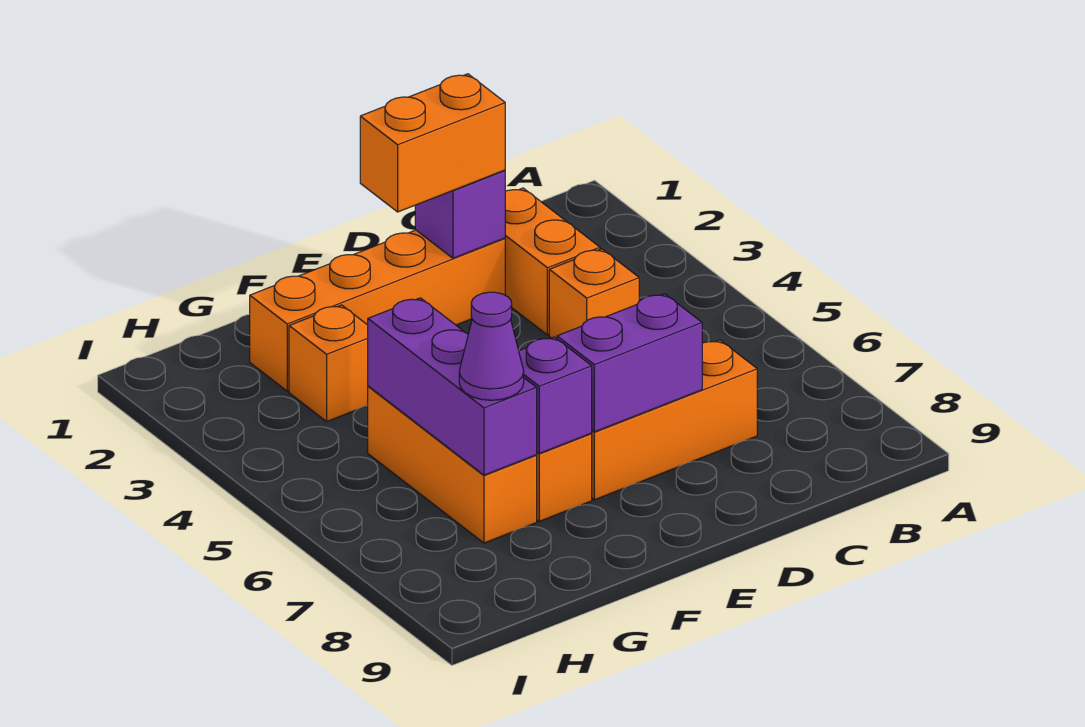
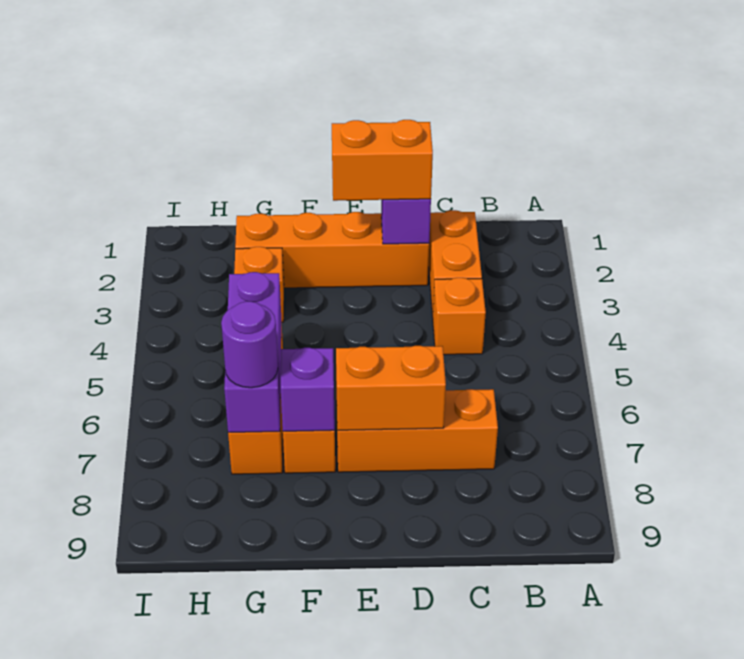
purple 1x2 brick [557,294,702,432] -> orange 1x2 brick [336,346,446,430]
purple 1x1 cone [459,292,524,400] -> purple 1x1 round brick [221,301,278,388]

